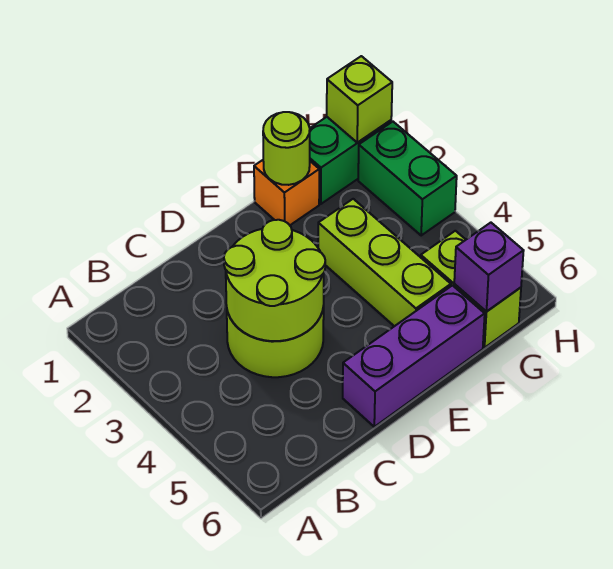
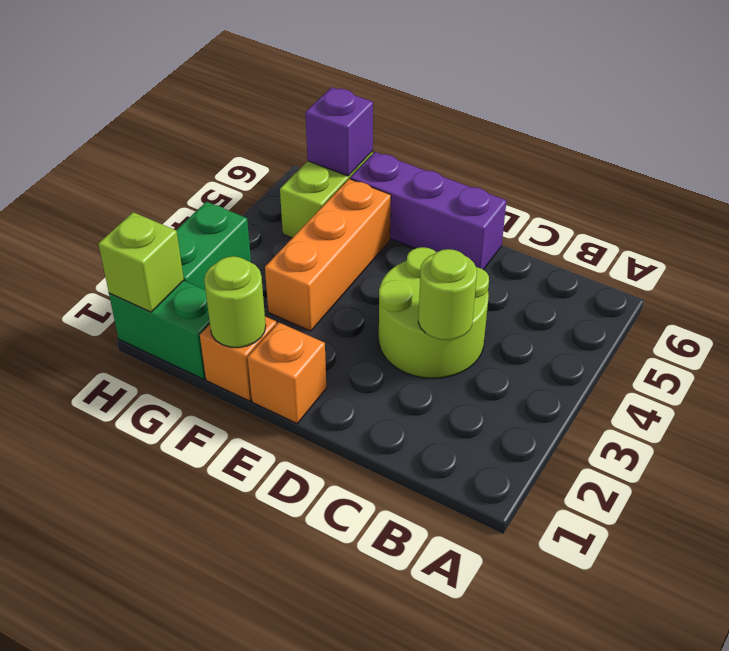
lime 2x2 round brick [224,220,325,341] -> lime 1x1 round brick [418,249,477,340]
none -> orange 1x1 brick [248,322,326,423]
lime 1x3 brick [318,199,451,326] -> orange 1x3 brick [265,179,391,331]

